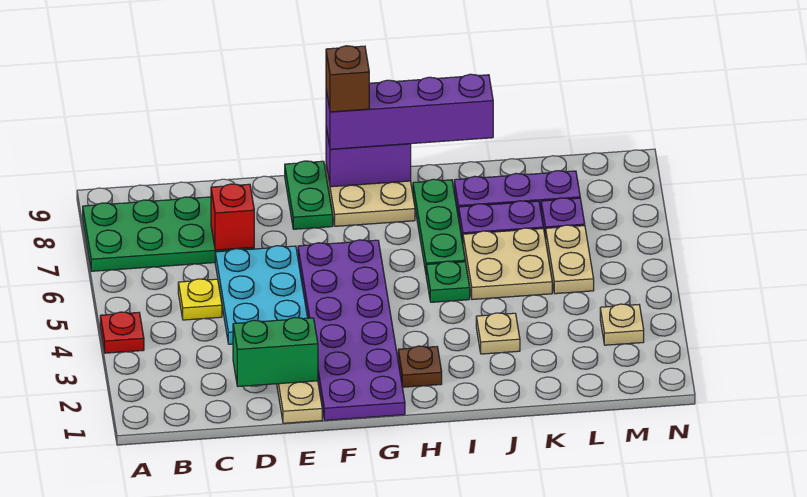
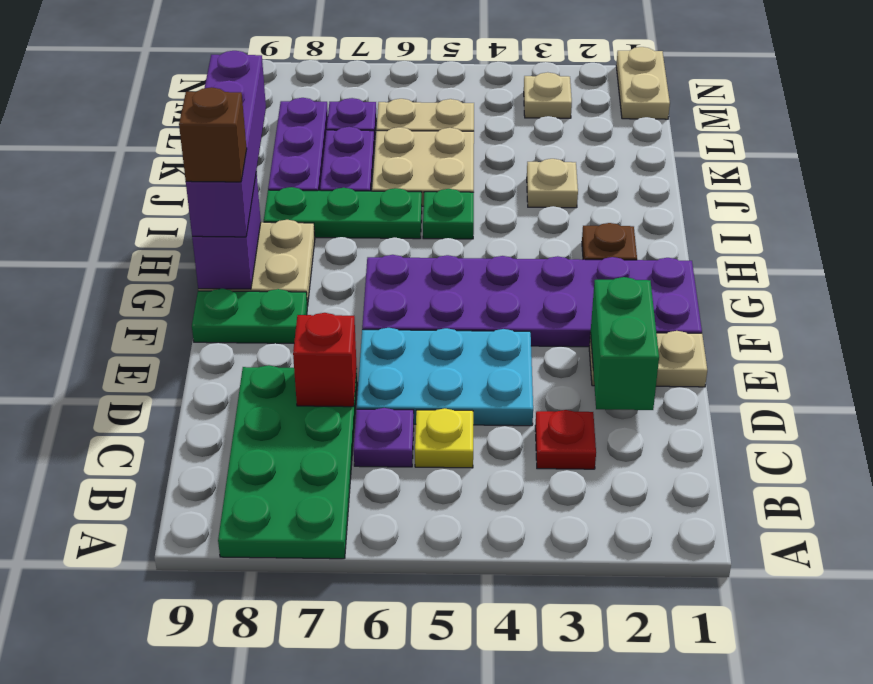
red 1x1 plate [100,312,144,353] -> red 1x1 plate moved to [535,410,596,469]
none -> purple 1x1 plate [354,408,414,467]
none -> tan 1x2 plate [616,47,670,119]

